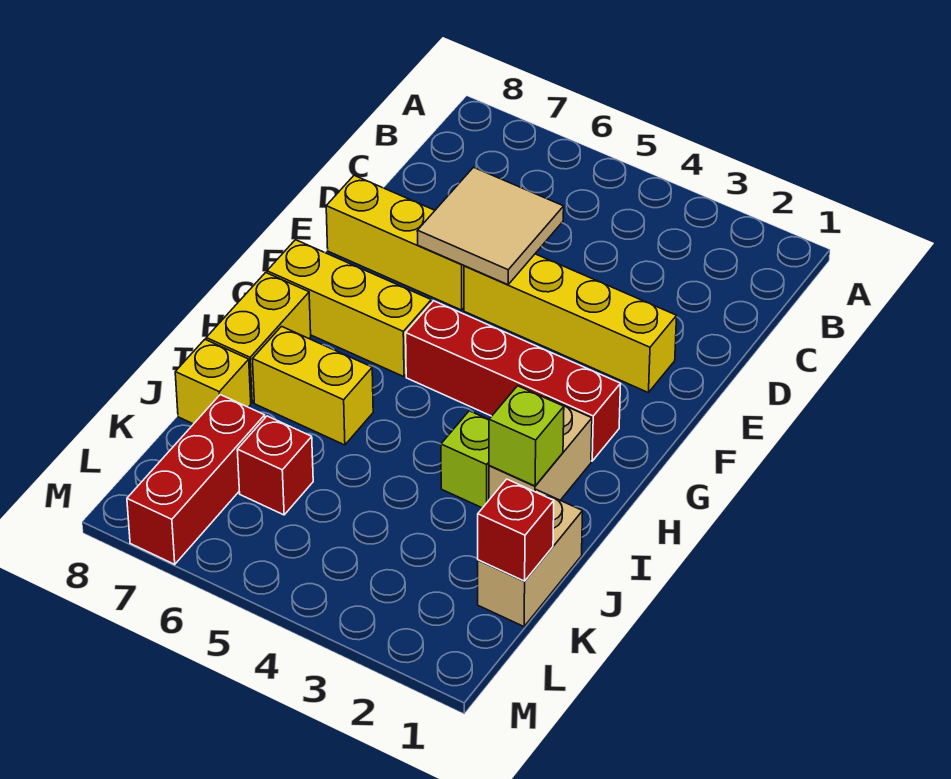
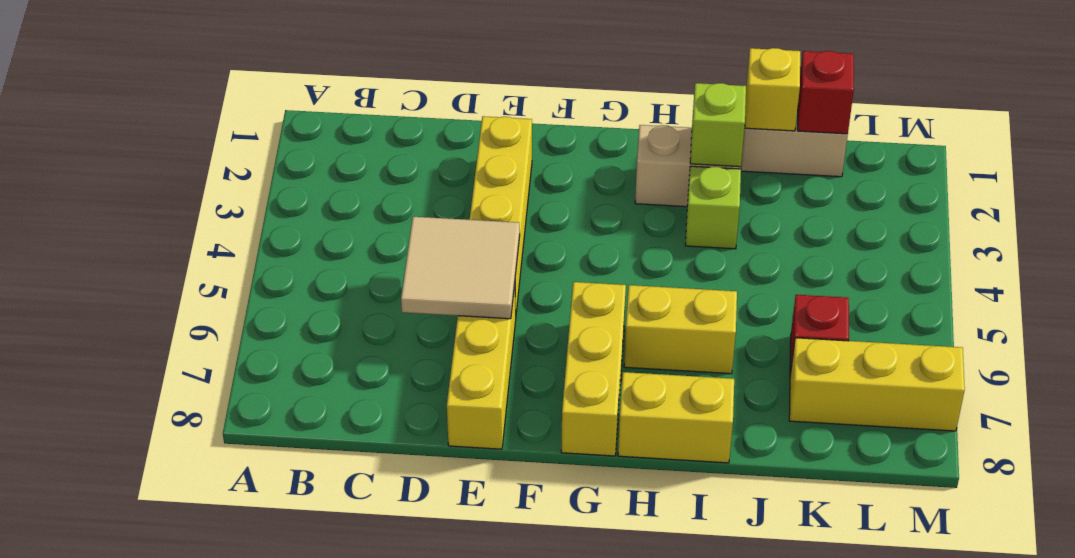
red 1x4 brick [406,301,621,461] -> none
yellow 1x2 brick [252,326,373,445] -> yellow 1x2 brick turned to [624,285,737,374]
yellow 1x1 brick [175,340,251,424] -> yellow 1x1 brick moved to [745,48,800,131]
red 1x3 brick [127,395,265,564] -> yellow 1x3 brick [789,338,965,431]

